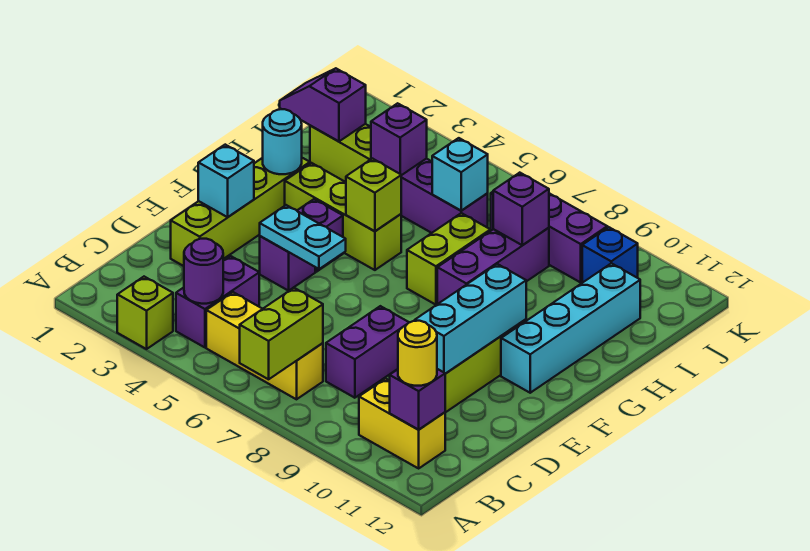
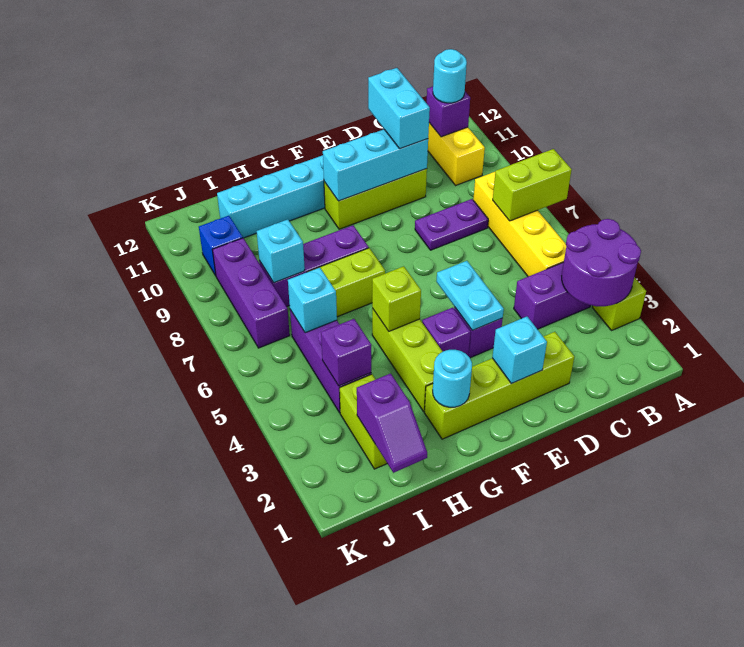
purple 1x1 round brick [184,239,223,304] -> purple 2x2 round brick [562,219,641,306]
yellow 1x3 brick [206,292,323,399] -> yellow 1x4 brick [473,172,566,277]
yellow 1x1 round brick [398,321,437,386] -> cyan 1x1 round brick [433,49,467,103]
purple 1x2 brick [326,306,409,398] -> purple 1x2 plate [415,199,488,250]
none -> cyan 1x2 brick [368,68,430,149]
purple 1x1 brick [493,173,549,245] -> cyan 1x1 brick [257,219,305,283]

